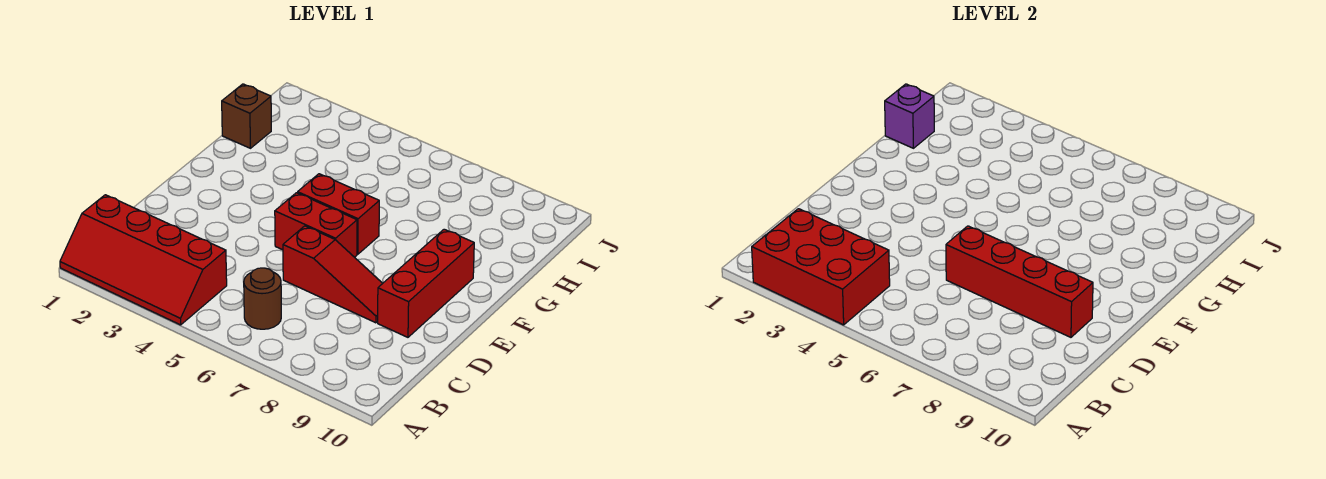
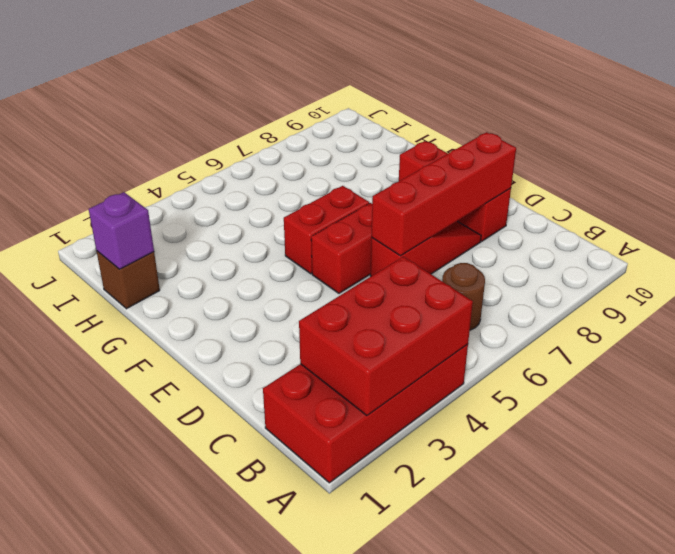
red 2x4 slope [60,195,227,325] -> red 2x4 brick [263,344,468,483]

